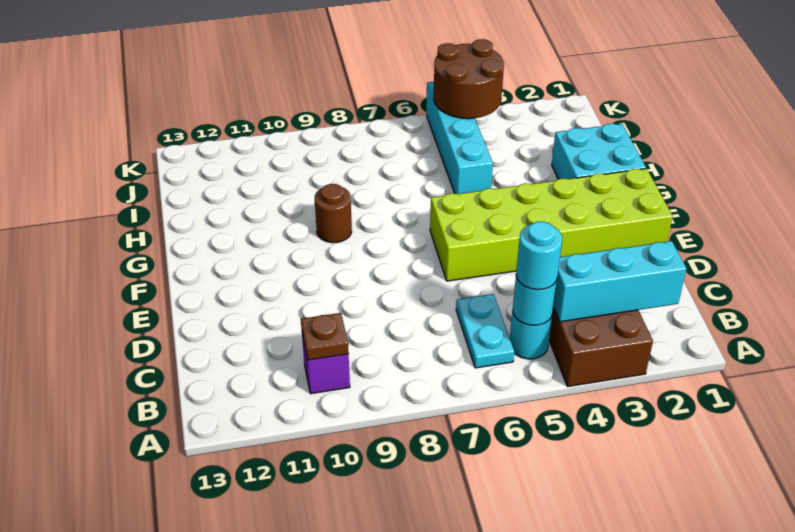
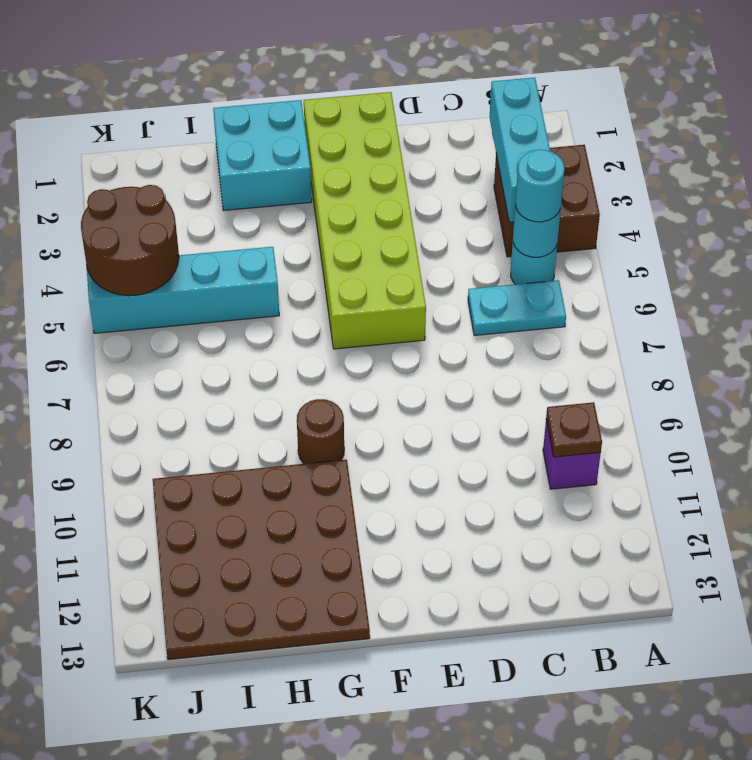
none -> brown 4x4 plate [153,460,370,660]

